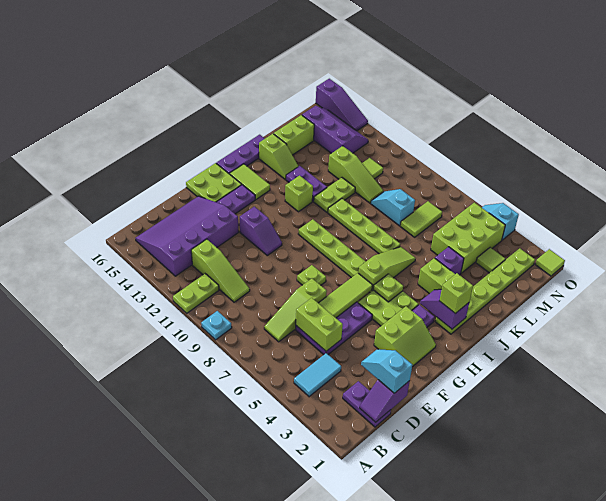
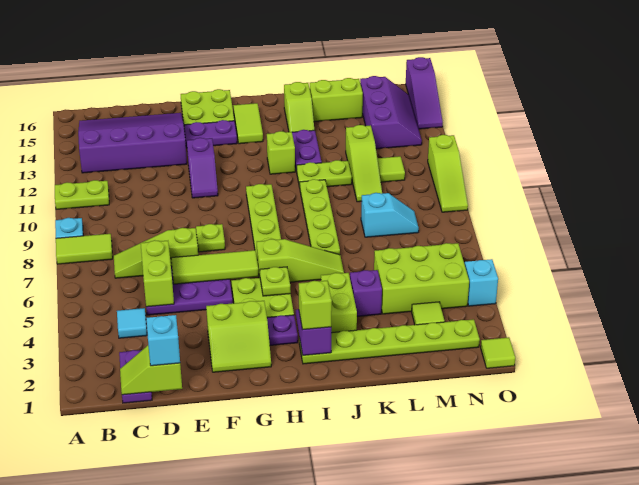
cyan 1x2 tile [294,353,341,397] -> cyan 1x1 tile [117,308,147,338]
purple 1x2 slope [360,380,410,422] -> lime 1x2 slope [120,346,182,395]
lime 1x3 slope [191,239,250,302] -> lime 1x3 slope moved to [428,135,468,212]
purple 1x3 plate [216,135,265,174] -> none
lime 1x2 tile [400,201,442,237] -> lime 1x2 tile moved to [56,234,113,264]
cyan 1x2 slope [371,189,415,226] -> cyan 1x2 slope turned to [361,193,419,237]

